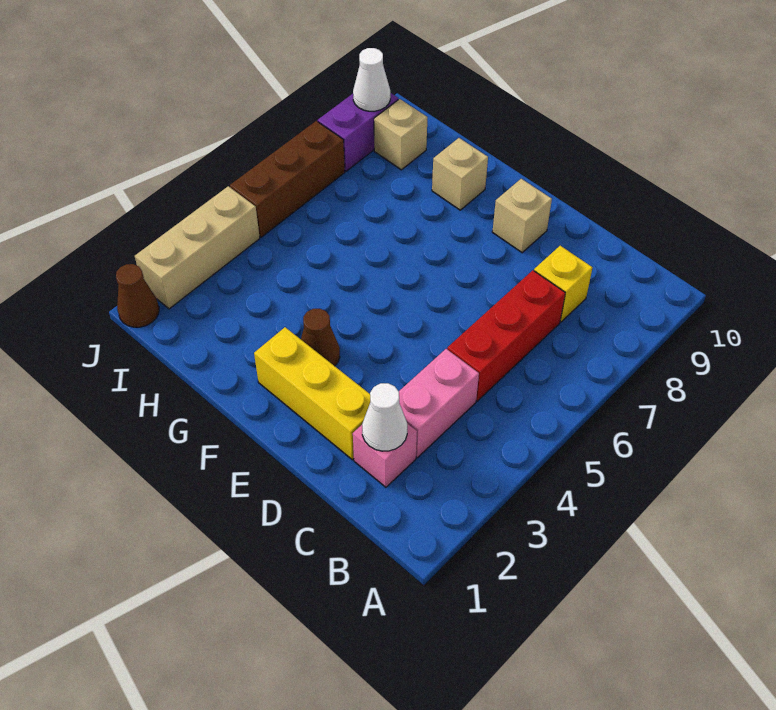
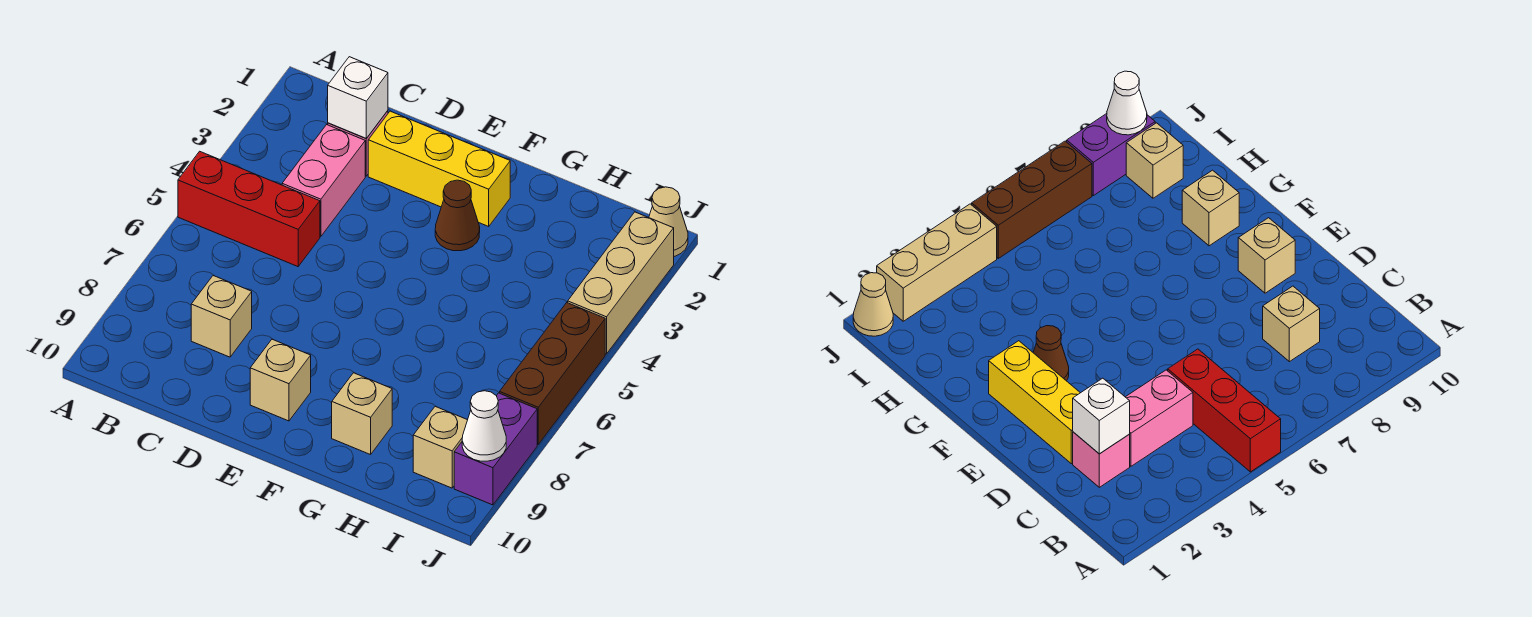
white 1x1 cone [362,383,407,451] -> white 1x1 brick [328,57,388,138]
red 1x3 brick [447,270,565,401] -> red 1x3 brick turned to [178,151,320,267]
yellow 1x1 brick [534,246,592,322] -> tan 1x1 brick [191,276,252,357]
brown 1x1 cone [116,264,159,327] -> tan 1x1 cone [649,187,688,256]

